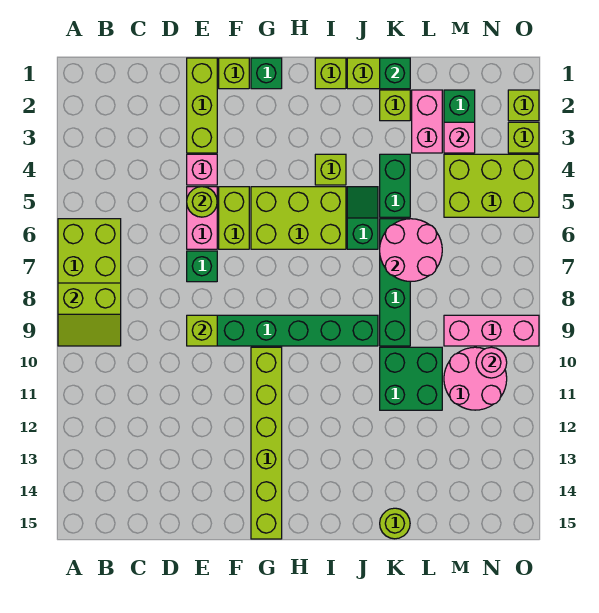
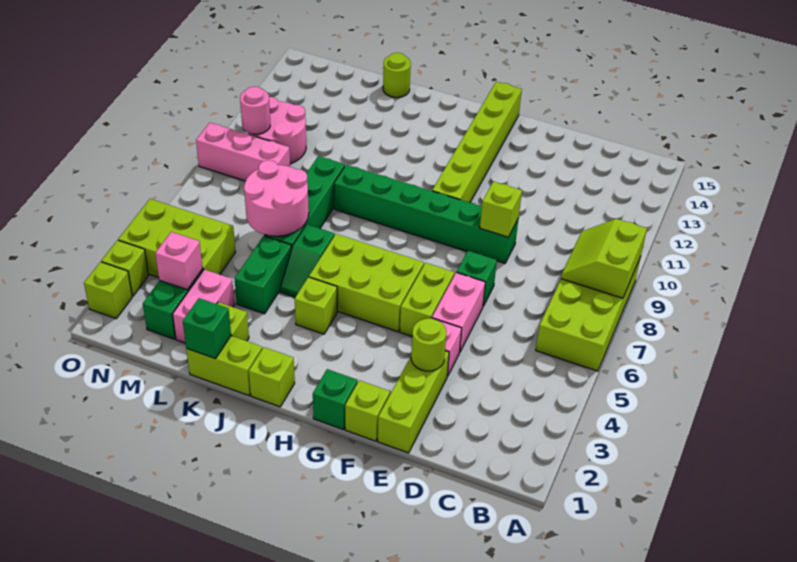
lime 2x2 slope [58,283,121,346] -> lime 2x2 slope turned to [561,219,647,298]
lime 1x1 round brick [187,187,217,217] -> lime 1x1 round brick moved to [411,318,446,371]
green 2x2 brick [380,347,442,410] -> none

